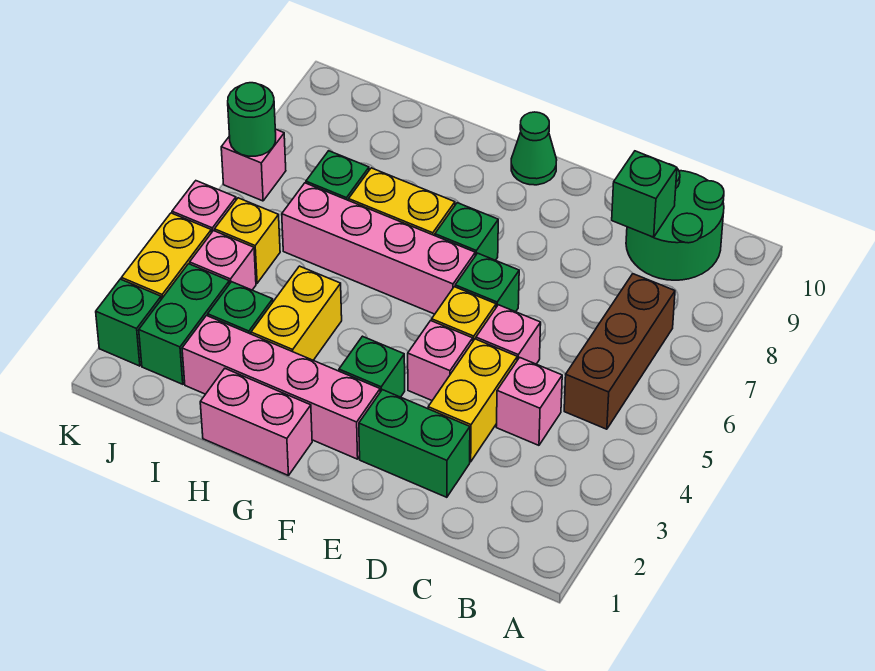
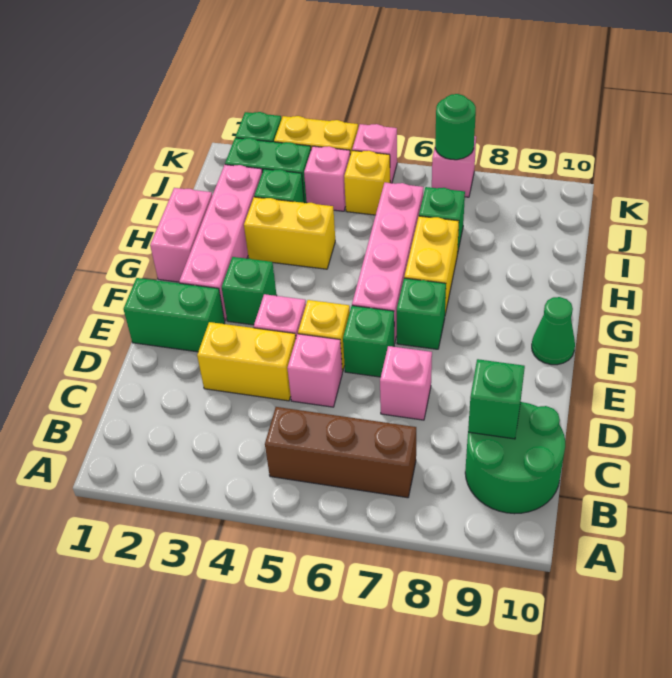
pink 1x1 brick [496,357,562,445] -> pink 1x1 brick moved to [380,346,432,420]
green 1x2 brick [359,390,470,497] -> green 1x2 brick turned to [124,278,225,352]

